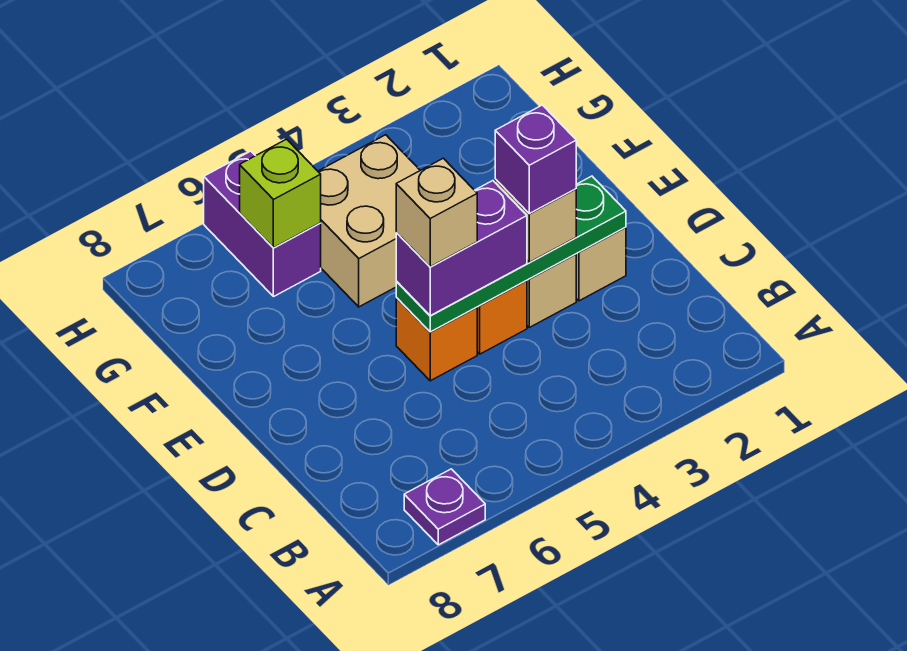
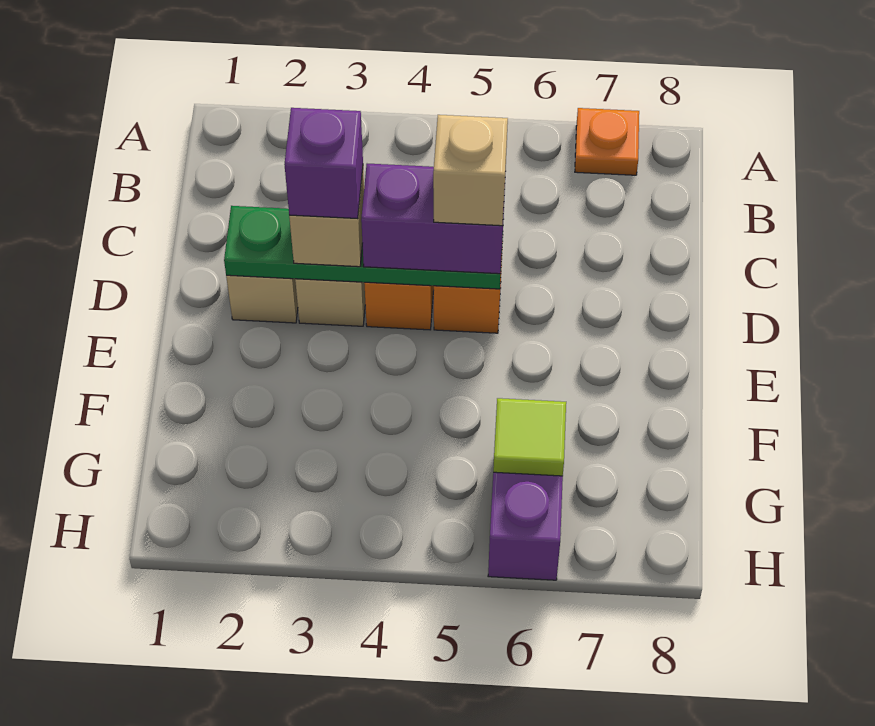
purple 1x1 plate [404,469,485,545] -> orange 1x1 plate [575,108,639,175]
tan 2x2 brick [318,135,420,307] -> none
lime 1x1 brick [240,139,321,248] -> lime 1x1 tile [493,398,566,476]

